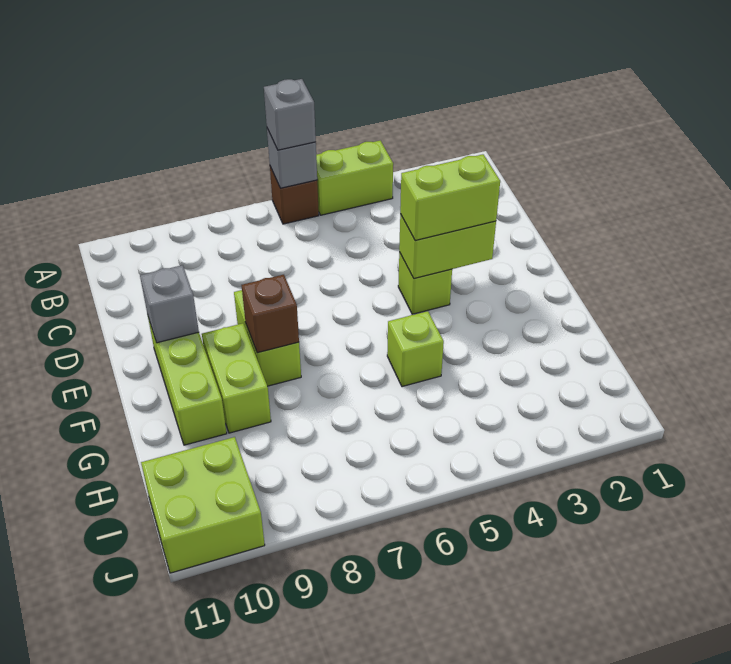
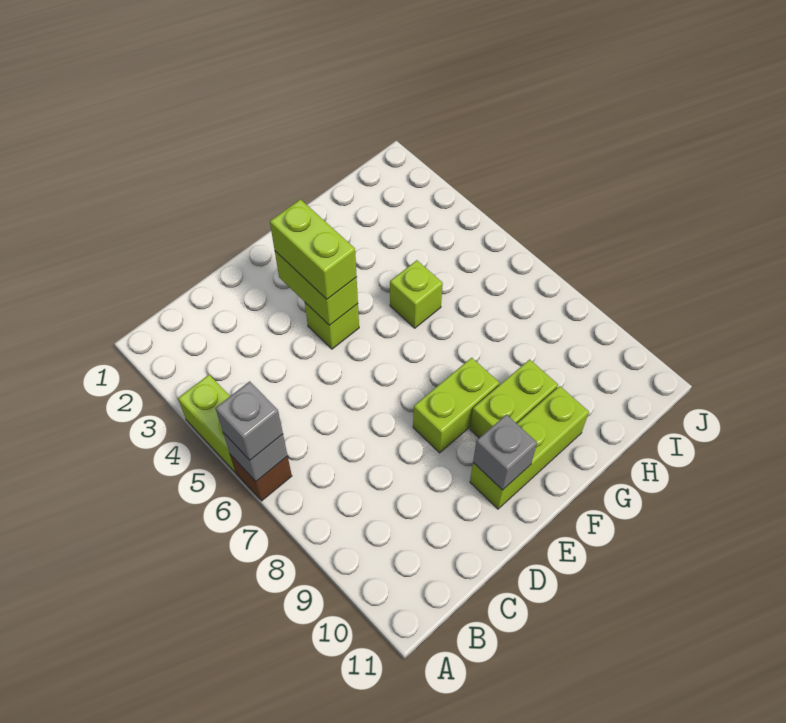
brown 1x1 brick [242,275,299,353] -> none
lime 2x2 brick [141,437,265,573] -> none

